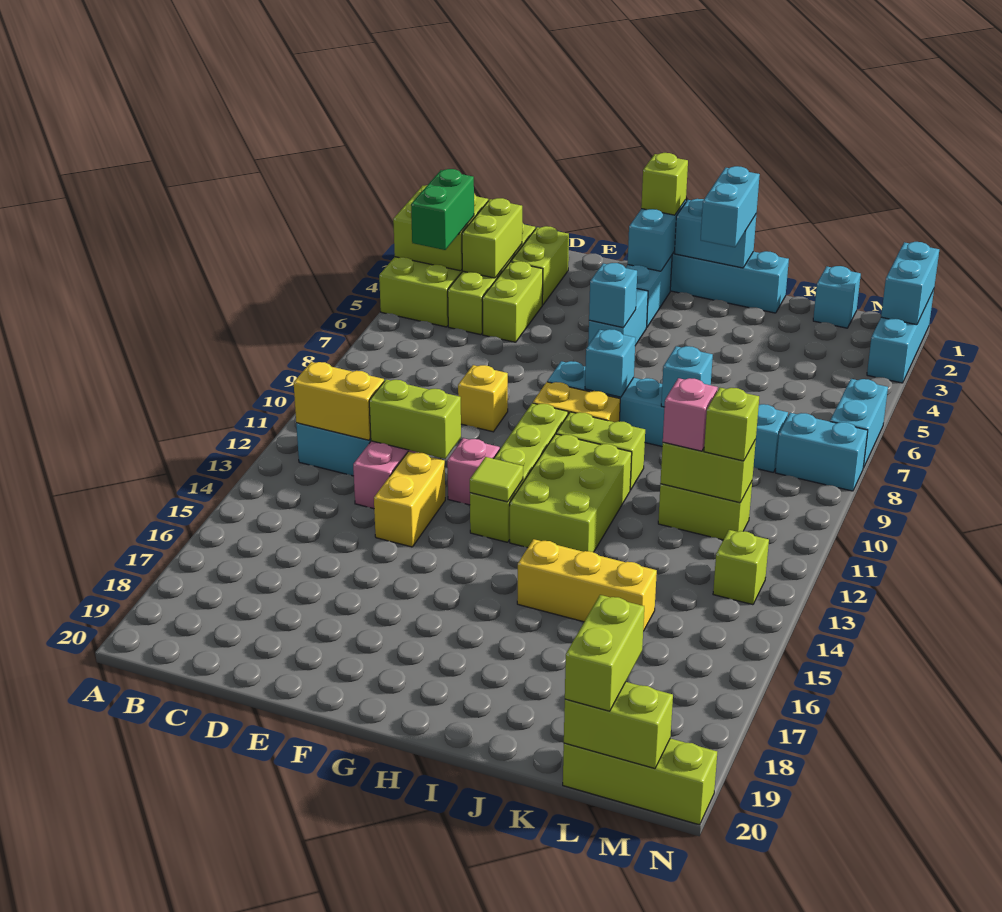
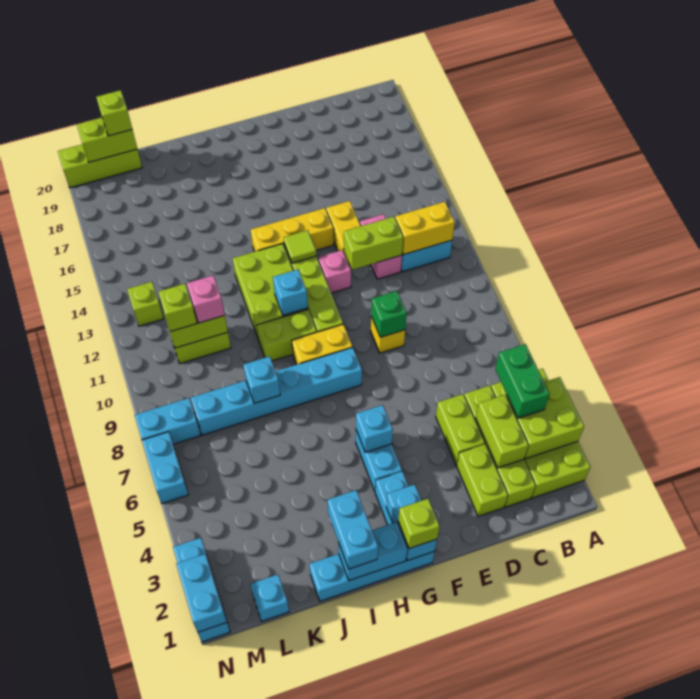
none -> green 1x1 brick [371,291,407,337]
cyan 1x1 brick [585,329,635,397] -> cyan 1x1 brick moved to [273,270,308,315]
yellow 1x3 brick [517,539,657,631] -> yellow 1x3 brick moved to [251,208,334,252]
lime 1x2 brick [565,595,644,711] -> lime 1x1 brick [96,90,132,136]

